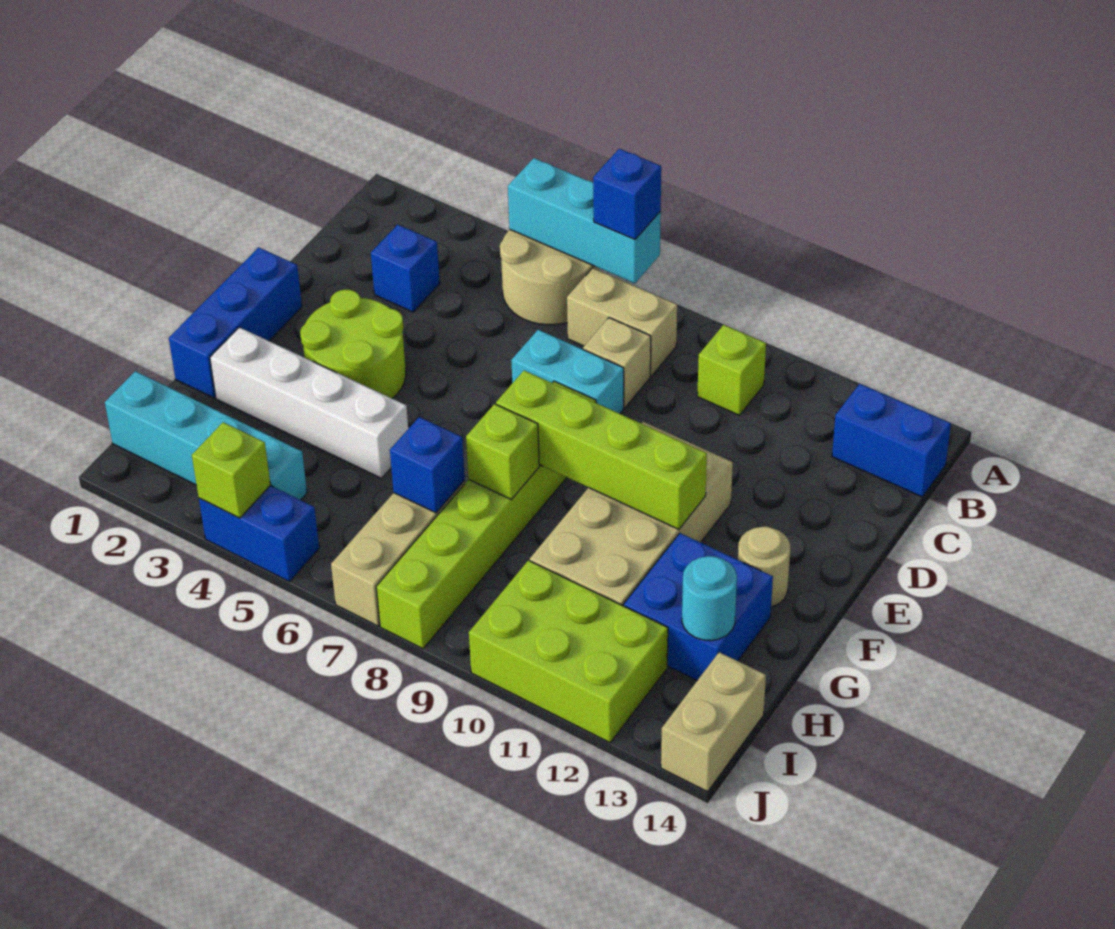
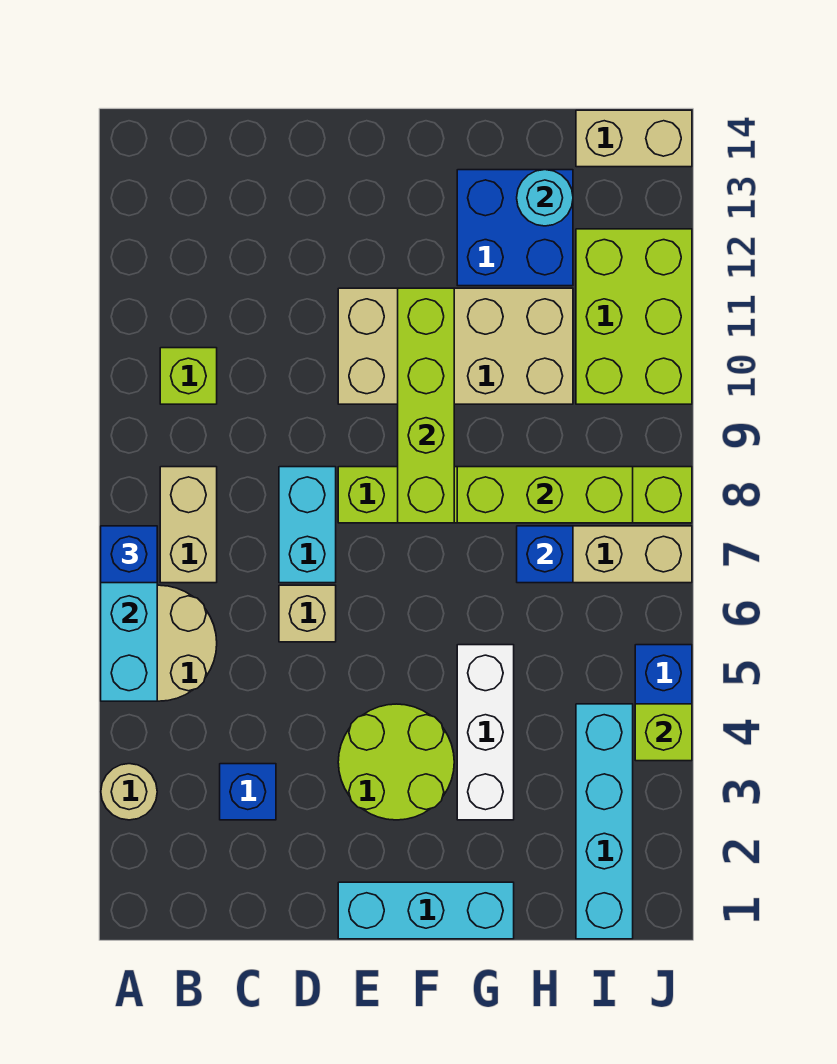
blue 1x2 brick [832,384,951,497] -> none
tan 1x1 brick [583,318,651,408] -> tan 1x1 brick moved to [279,585,336,642]
blue 1x3 brick [169,247,302,398] -> cyan 1x3 brick [338,882,514,939]
tan 1x1 round brick [738,527,791,607] -> tan 1x1 round brick moved to [101,764,157,820]
white 1x4 brick [210,327,408,478] -> white 1x3 brick [457,645,514,820]
lime 1x1 brick [466,404,539,500] -> lime 1x3 brick [457,467,633,523]

